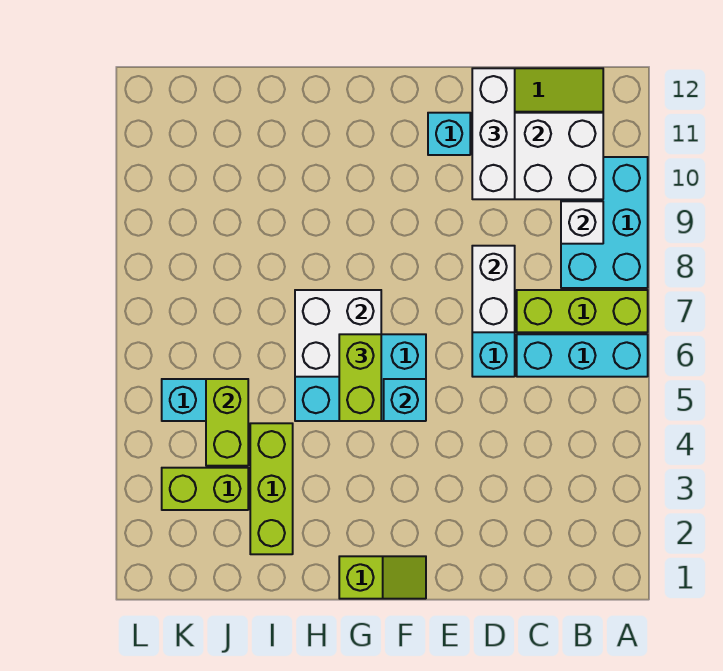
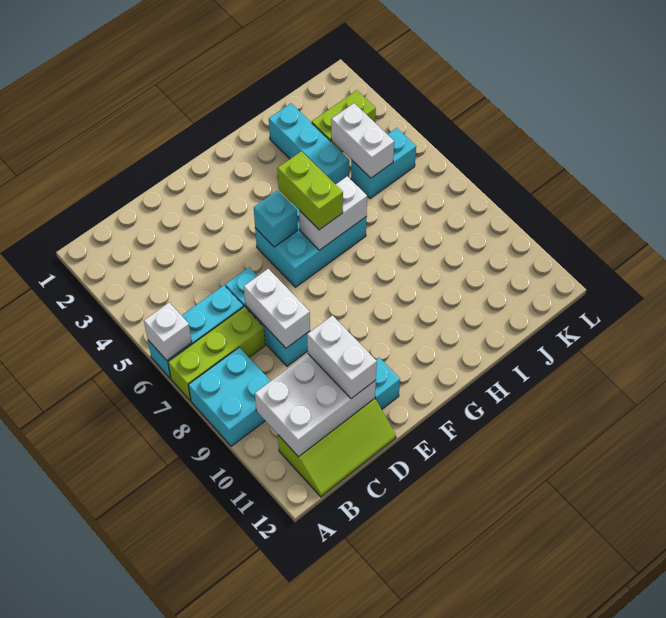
cyan 2x3 brick [561,157,648,288] -> cyan 2x2 brick [188,348,270,446]
white 1x1 brick [561,201,603,244] -> white 1x1 brick moved to [144,303,192,360]
white 1x3 brick [472,68,515,199] -> white 1x2 brick [307,316,377,399]
lime 1x2 slope [339,556,426,599] -> none
white 2x2 brick [295,290,381,377] -> white 1x2 brick [299,176,367,250]
lime 1x3 brick [250,423,293,554] -> cyan 1x3 brick [269,103,349,184]
lime 1x2 brick [206,379,248,466] -> white 1x2 brick [331,103,394,178]

